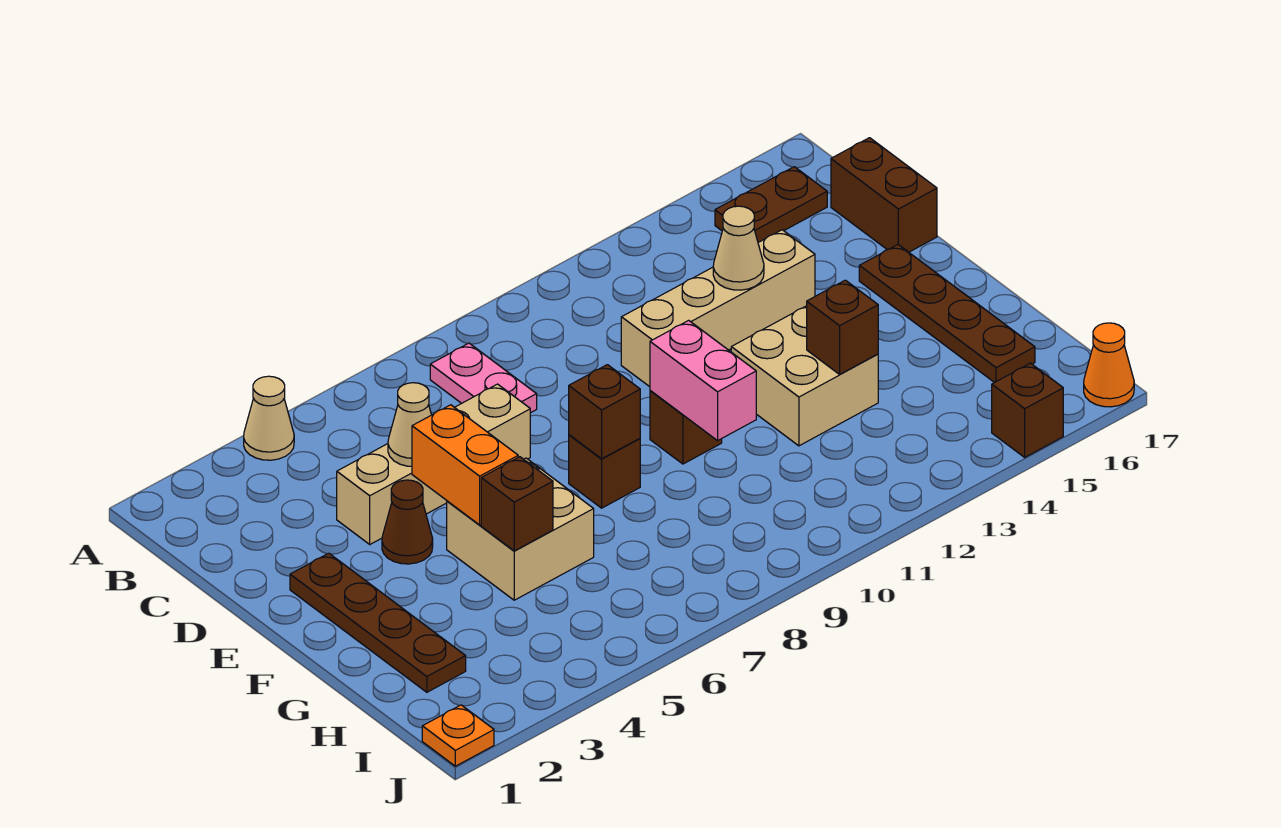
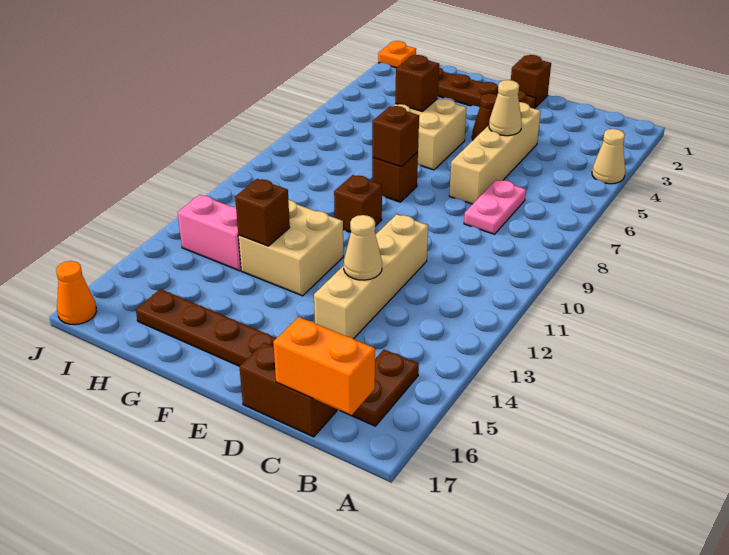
pink 1x2 plate [430,343,537,413] -> pink 1x2 plate turned to [464,180,526,234]
orange 1x2 brick [412,405,518,525] -> orange 1x2 brick moved to [273,317,375,415]
pink 1x2 brick [650,320,756,441] -> pink 1x2 brick moved to [178,195,241,271]
brown 1x1 brick [992,363,1063,457] -> brown 1x1 brick moved to [511,55,551,108]

